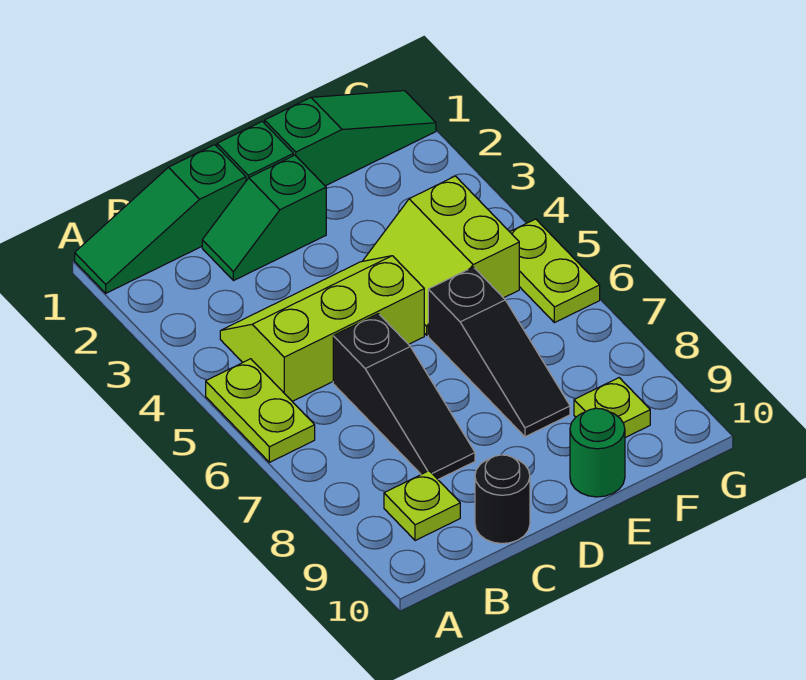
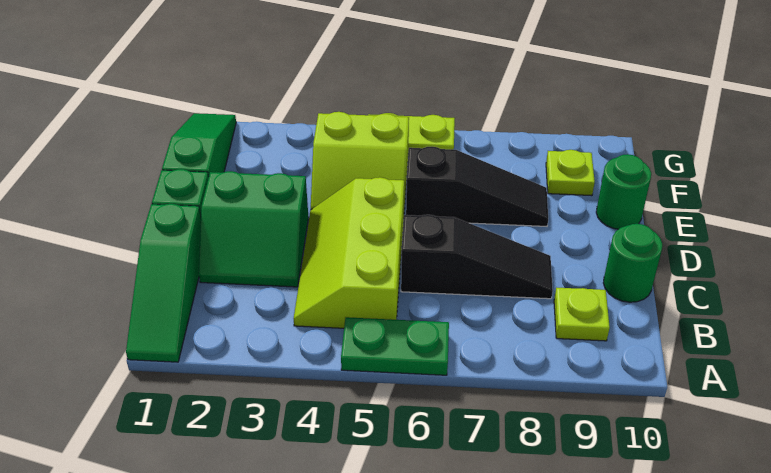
lime 1x2 plate [206,359,315,462] -> green 1x2 plate [341,317,449,375]
green 1x2 slope [202,155,326,281] -> green 2x2 slope [199,171,309,287]
black 1x1 round brick [475,455,530,544] -> green 1x1 round brick [603,224,662,302]

